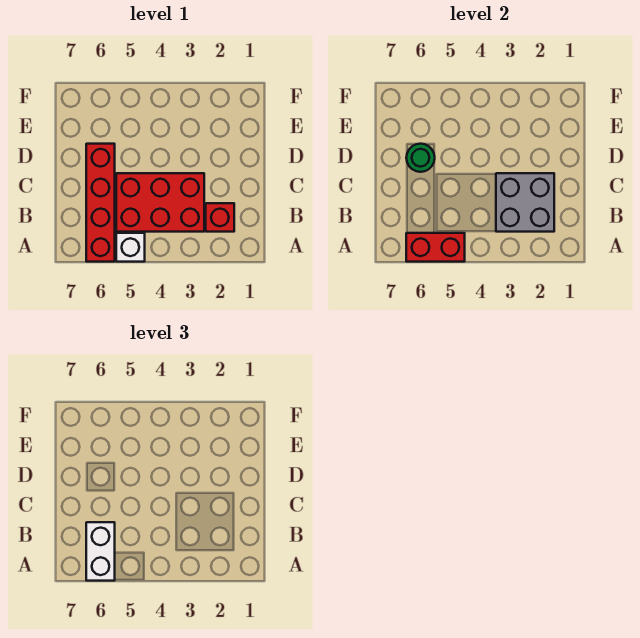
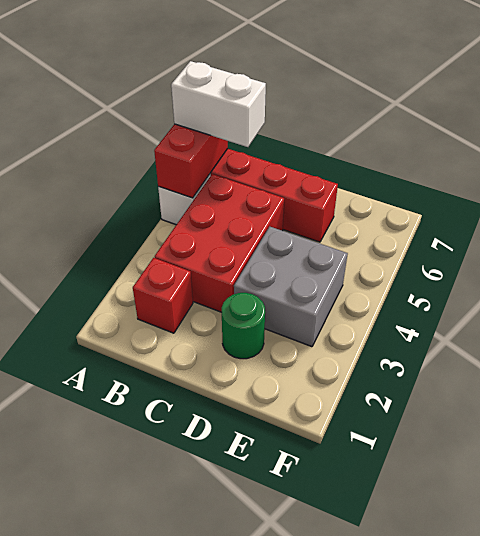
grey 2x2 brick [496,173,554,232] -> grey 2x2 brick moved to [234,227,348,347]
green 1x1 round brick [406,144,435,172] -> green 1x1 round brick moved to [222,293,265,359]

